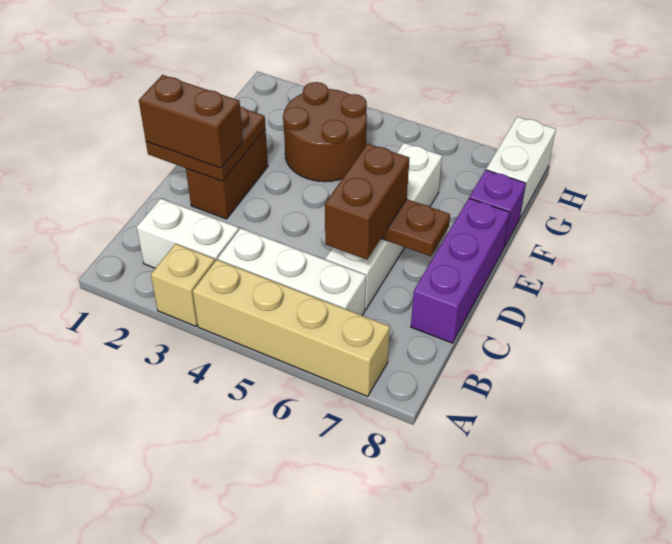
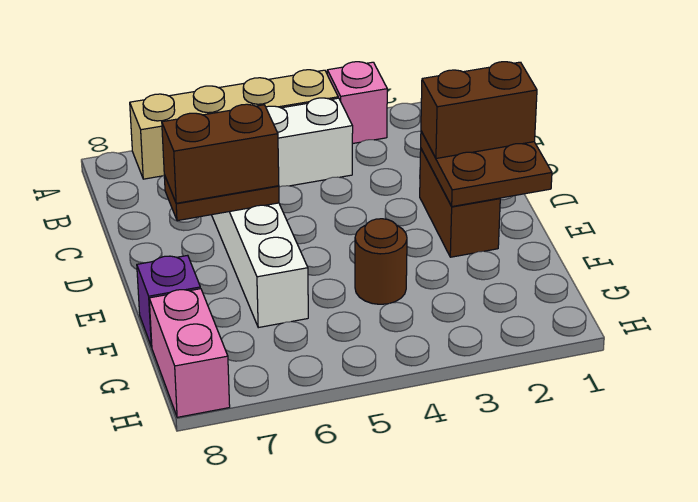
tan 1x1 brick [151,244,215,326] -> pink 1x1 brick [327,62,387,144]
white 1x2 brick [137,198,239,268] -> none
brown 1x2 brick [325,144,409,260] -> brown 1x2 brick turned to [162,104,279,203]
purple 1x3 brick [411,198,510,343] -> none
brown 2x2 round brick [283,82,367,182] -> brown 1x1 round brick [355,219,407,304]
white 1x2 brick [486,117,556,218] -> pink 1x2 brick [149,289,230,417]

